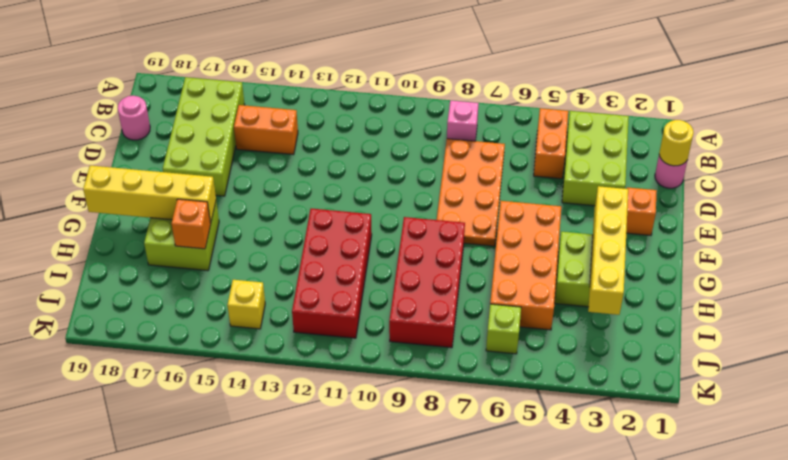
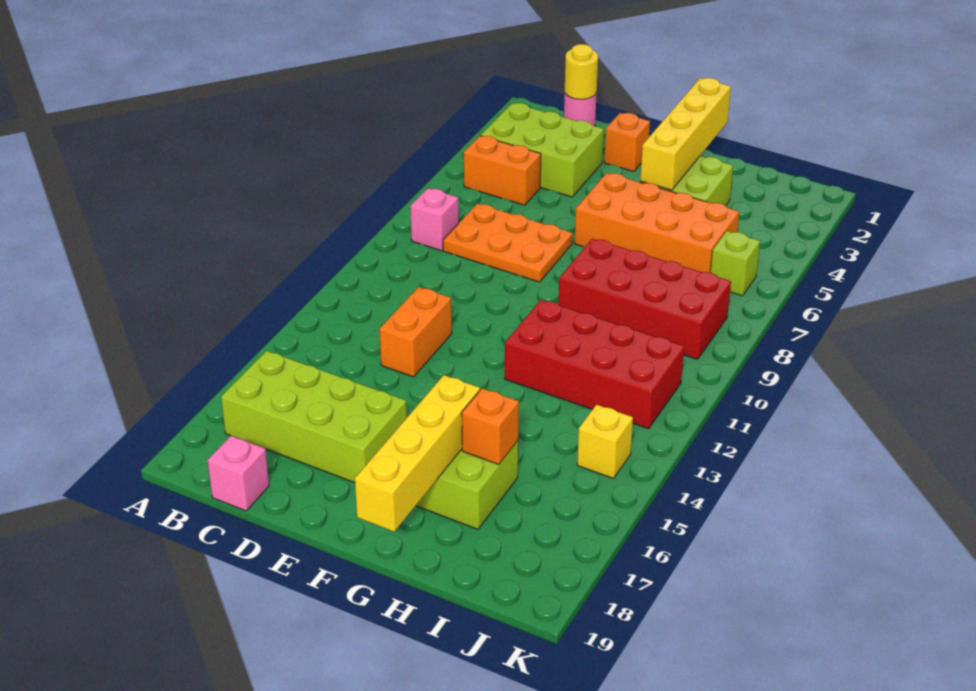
orange 2x4 plate [437,139,505,246] -> orange 2x3 plate [443,204,572,282]
orange 1x2 brick [234,105,298,155] -> orange 1x2 brick moved to [379,287,452,377]
pink 1x1 round brick [118,96,150,140] -> pink 1x1 brick [207,436,269,511]
yellow 1x4 brick [588,186,628,315] -> yellow 1x4 brick turned to [640,78,731,190]

